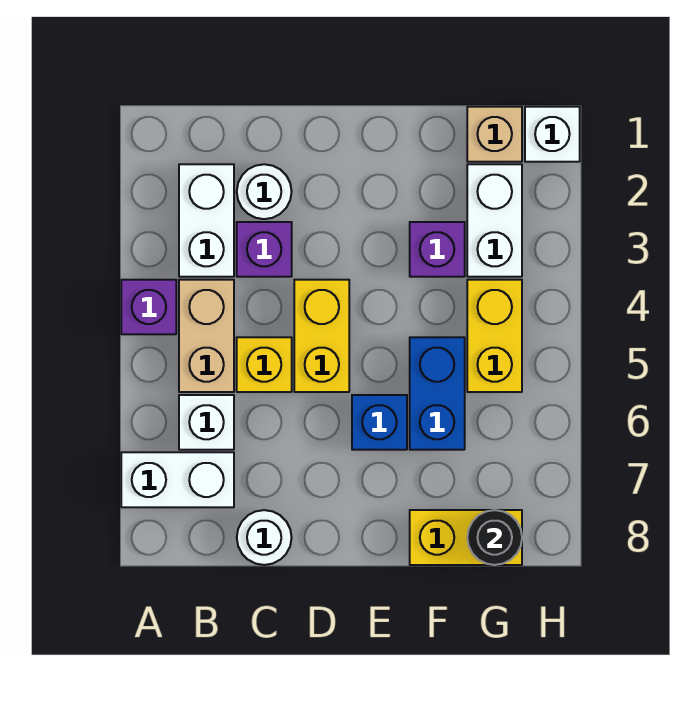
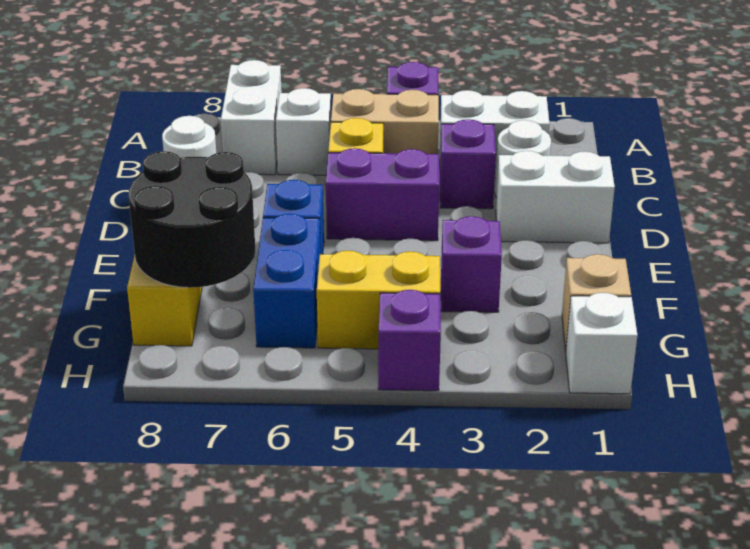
yellow 1x2 brick [294,280,349,392] -> purple 1x2 brick [326,148,439,241]
blue 1x2 brick [410,337,465,450] -> blue 1x2 brick turned to [253,214,321,348]
white 1x2 brick [467,164,522,277] -> white 1x2 brick moved to [496,151,615,243]
black 1x1 round brick [467,510,522,565] -> black 2x2 round brick [128,151,255,288]
none -> purple 1x1 brick [378,290,441,391]

